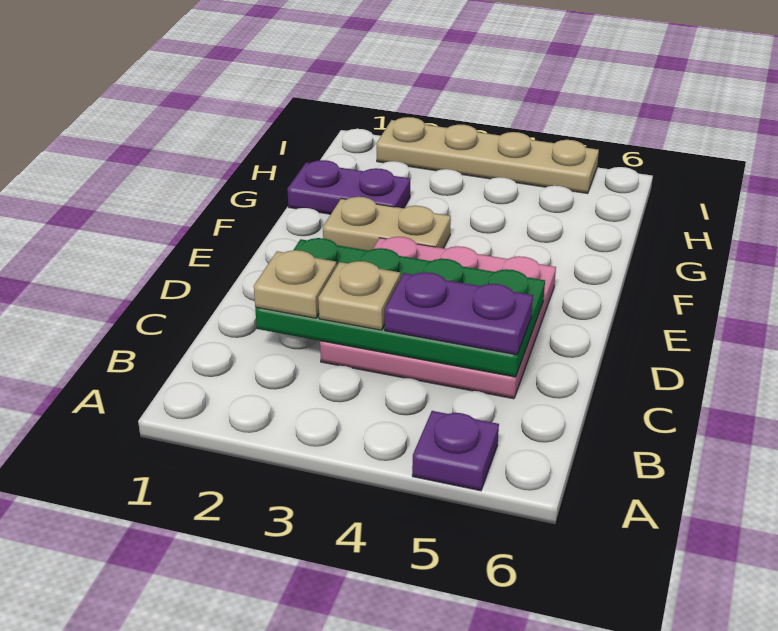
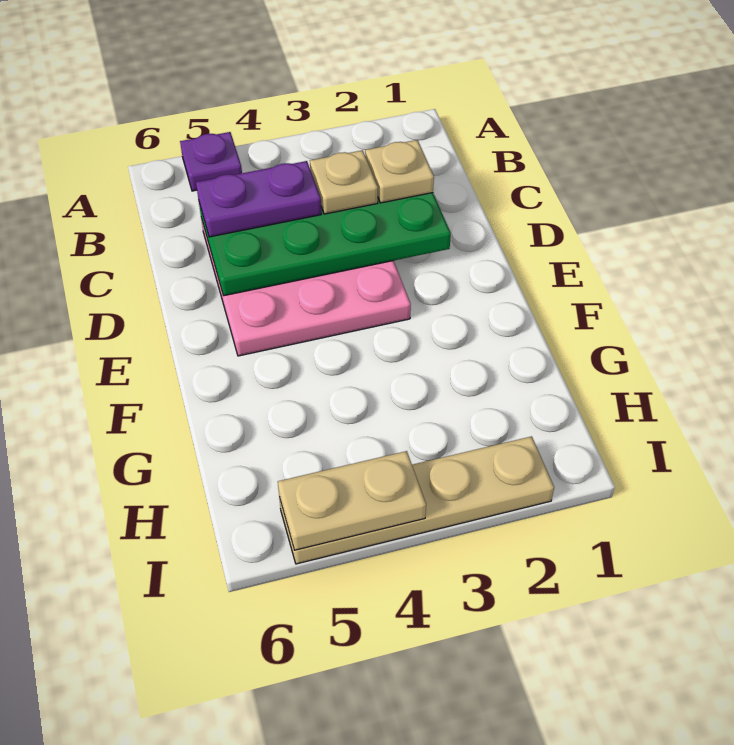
tan 1x2 plate [323,197,451,251] -> tan 1x2 plate moved to [278,451,426,550]
purple 1x2 plate [287,160,410,214] -> none

